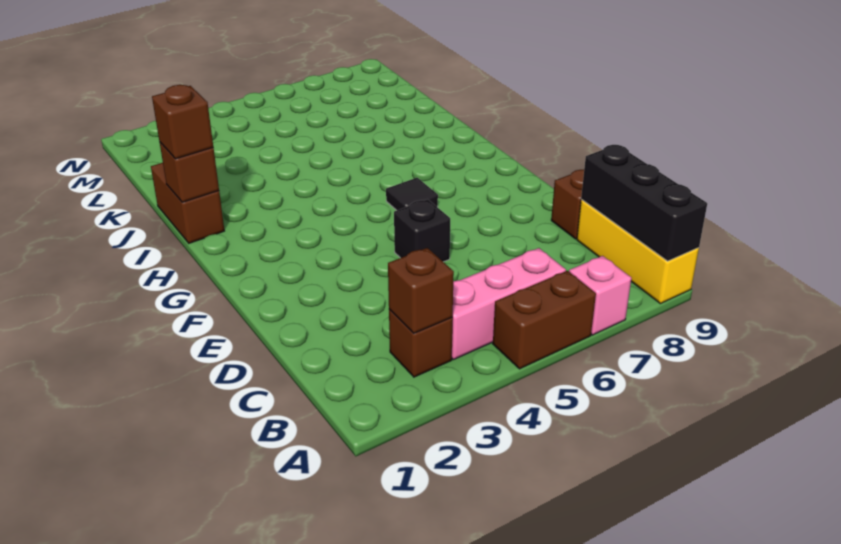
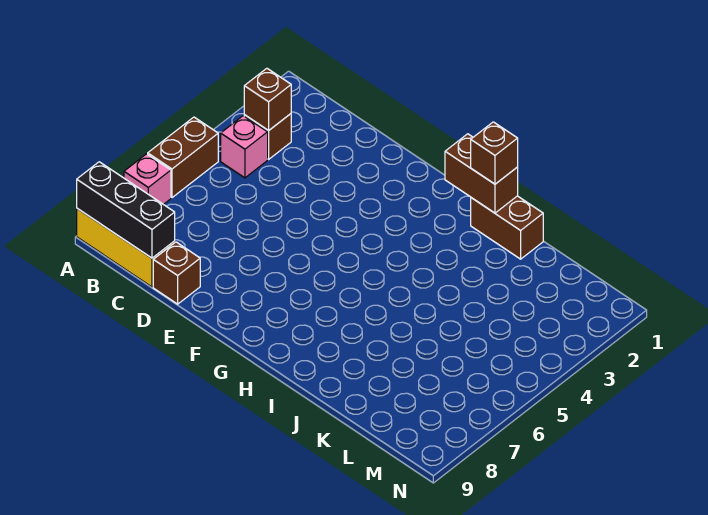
pink 1x3 brick [452,248,566,360] -> pink 1x1 brick [221,116,268,178]
black 1x1 brick [394,199,450,262] -> none
black 1x1 tile [386,178,438,210] -> none
brown 1x1 brick [160,143,219,202] -> brown 1x2 brick [445,134,518,213]

